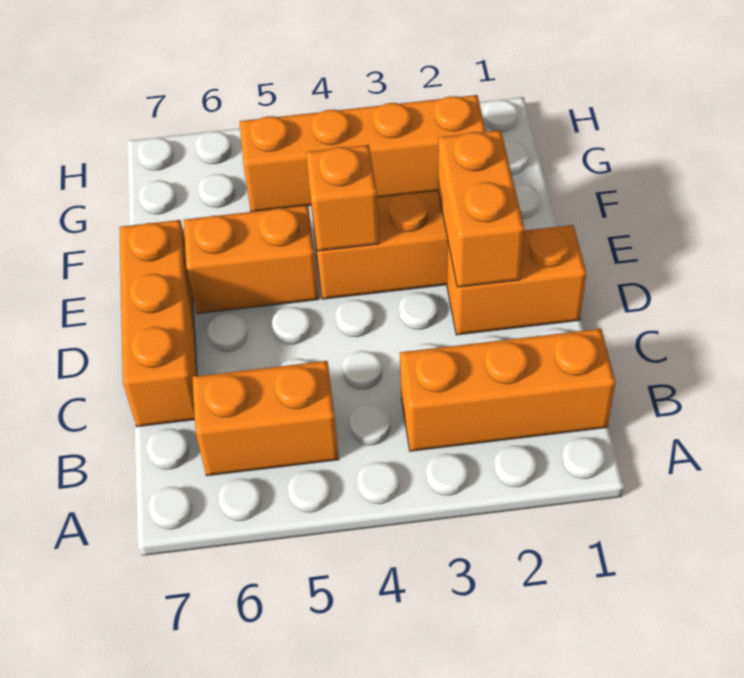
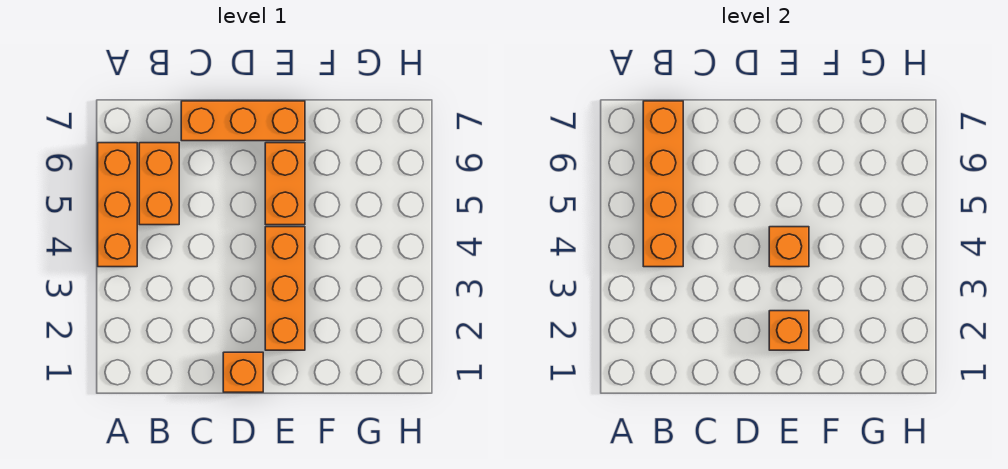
orange 1x3 brick [400,329,616,451] -> orange 1x3 brick moved to [98,143,137,267]
orange 1x2 brick [447,225,586,335] -> orange 1x1 brick [223,352,263,392]
orange 1x2 brick [438,130,524,287] -> orange 1x1 brick [769,311,809,350]
orange 1x4 brick [239,95,486,212] -> orange 1x4 brick moved to [643,101,683,267]

